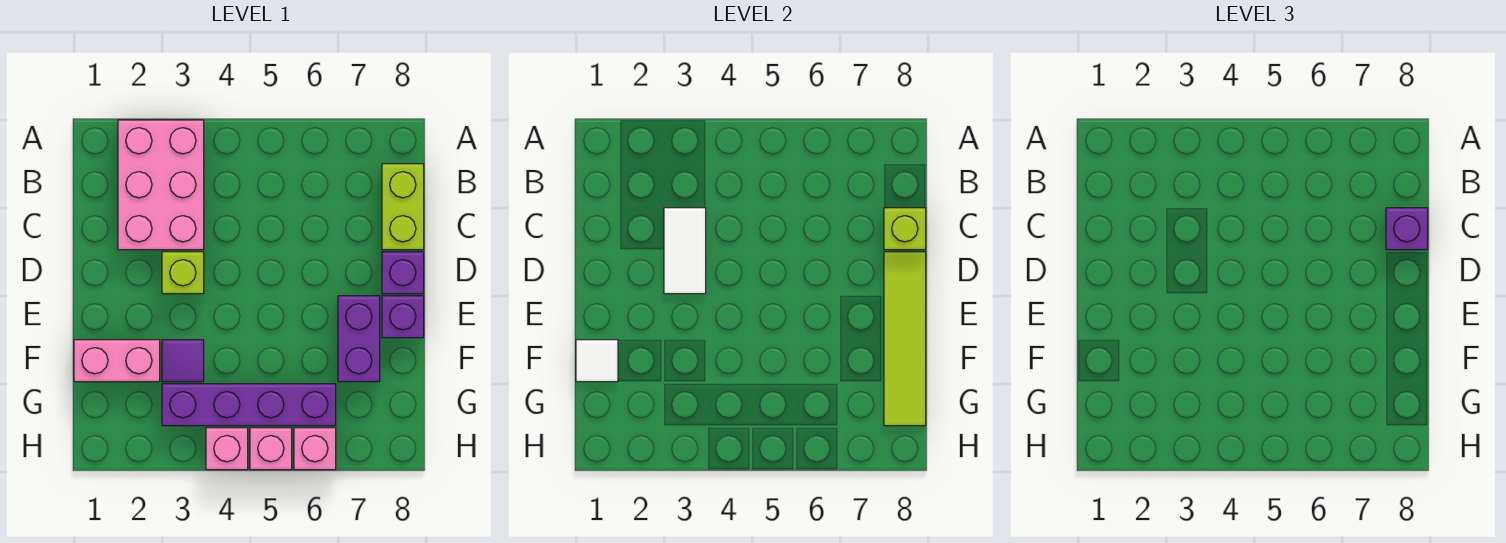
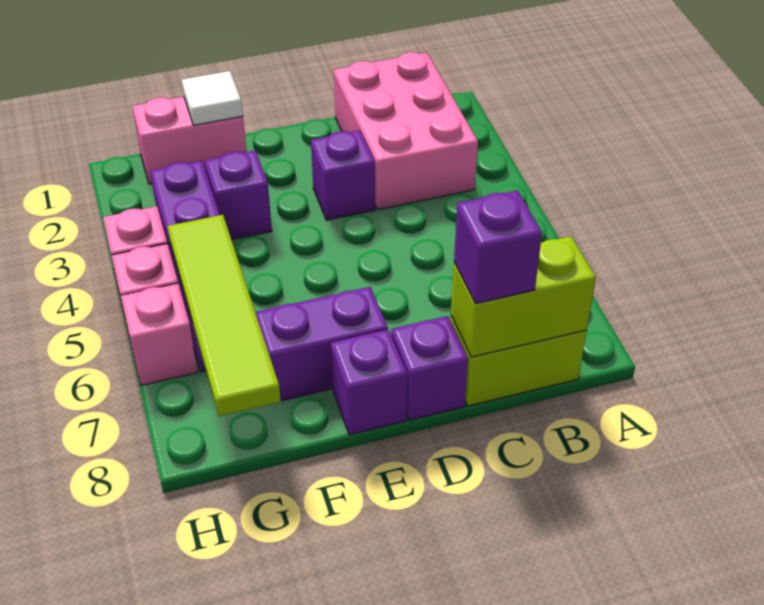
pink 2x3 brick [118,120,204,250] -> pink 2x3 brick turned to [334,52,478,210]
white 1x2 tile [664,208,706,294] -> none
lime 1x1 brick [884,208,926,250] -> lime 1x2 brick [451,236,596,357]
lime 1x1 brick [162,252,204,294] -> purple 1x1 brick [311,130,375,220]
lime 1x4 tile [884,252,926,426] -> lime 1x4 tile turned to [168,215,281,416]
pink 1x2 brick [74,340,160,382] -> pink 1x2 brick turned to [132,97,246,184]
purple 1x1 tile [162,340,204,382] -> purple 1x1 brick [205,151,272,240]

